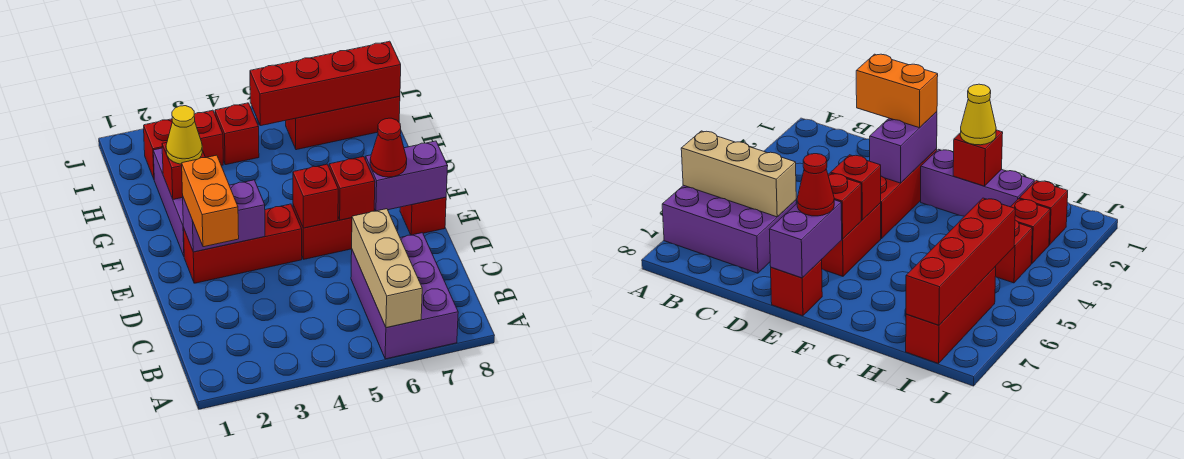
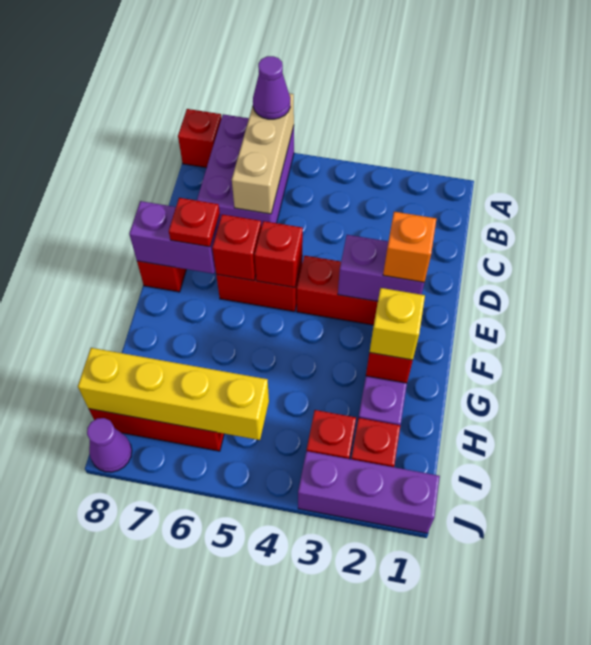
none -> purple 1x1 cone [253,56,290,119]
orange 1x2 brick [182,155,239,247] -> orange 1x1 brick [383,212,436,282]
red 1x1 cone [370,118,407,177] -> red 1x1 plate [169,198,220,247]
yellow 1x1 cone [166,106,202,164] -> yellow 1x1 brick [369,288,425,360]
red 1x1 brick [215,103,259,165] -> red 1x1 brick moved to [178,109,221,168]
red 1x4 brick [250,41,401,126] -> yellow 1x4 brick [78,348,269,440]
none -> purple 1x3 brick [298,451,440,533]
none -> purple 1x1 cone [87,418,132,472]

